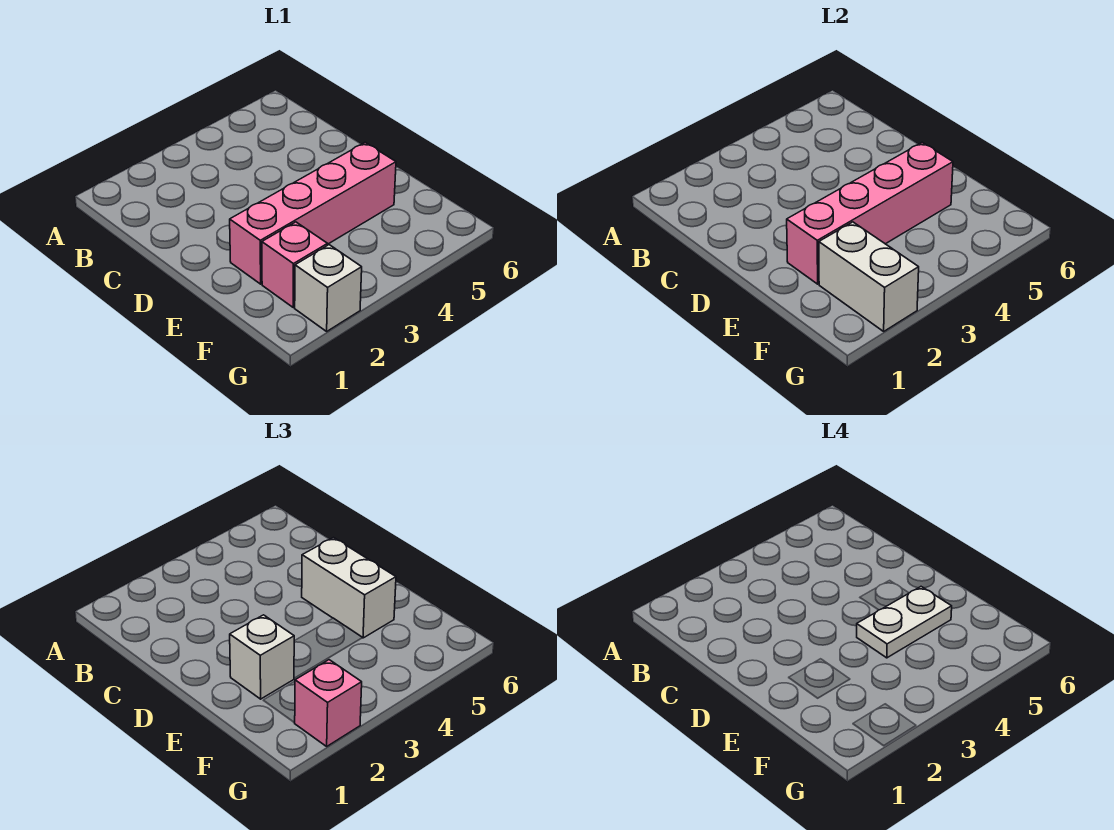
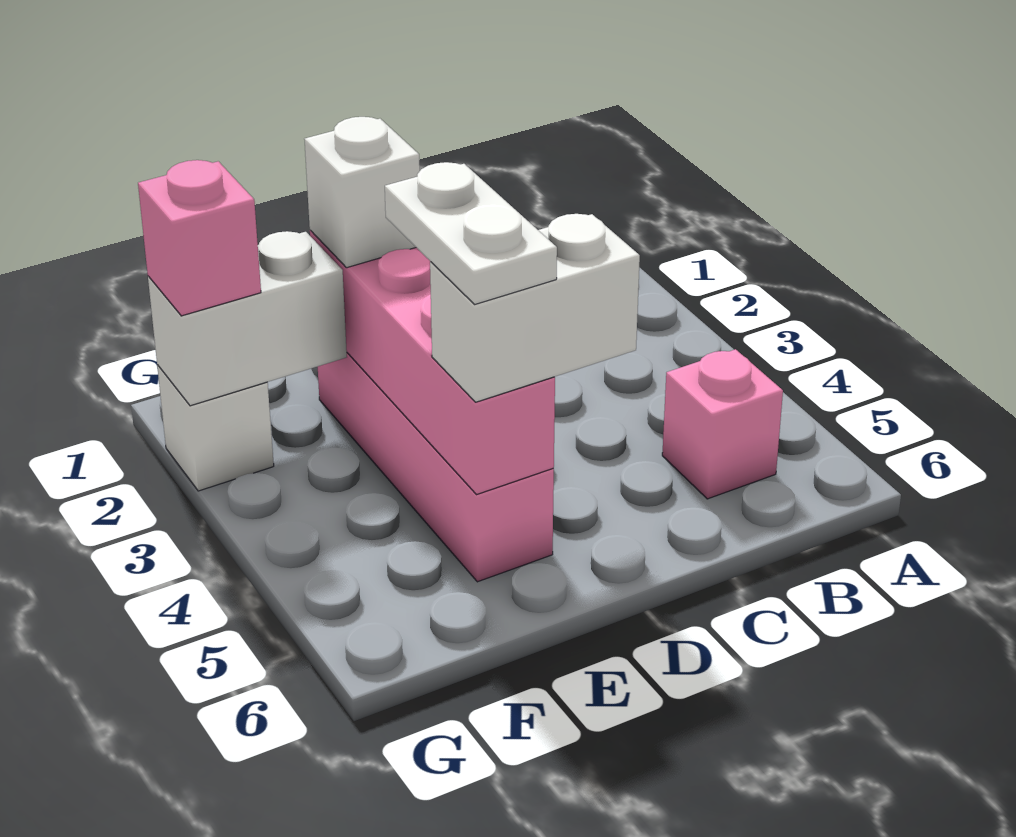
pink 1x1 brick [262,222,328,307] -> pink 1x1 brick moved to [662,349,783,499]

